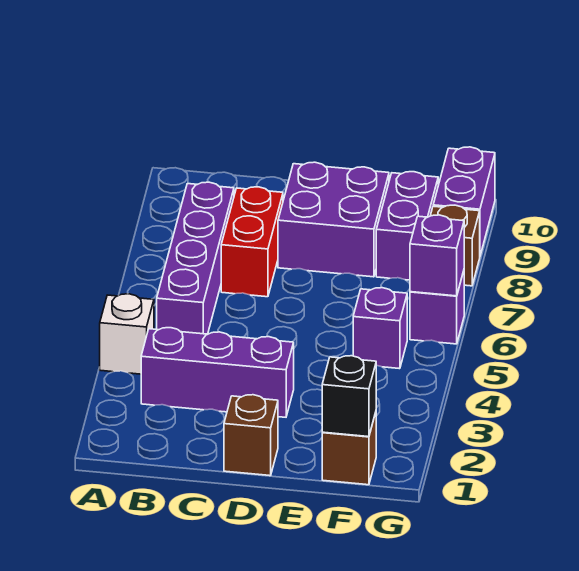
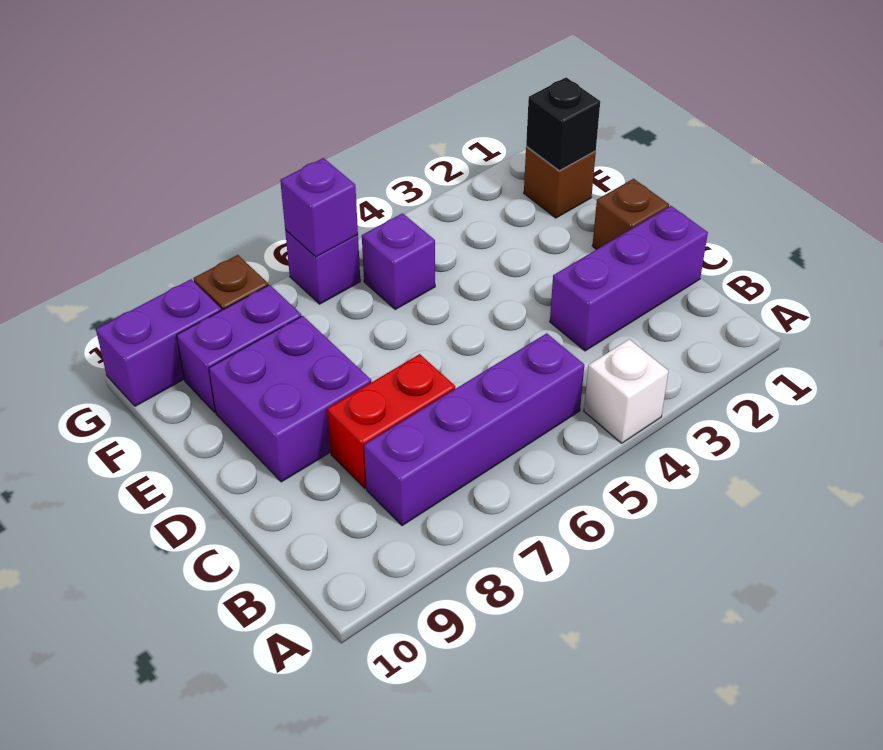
purple 1x3 brick [141,328,294,417] -> purple 1x3 brick turned to [550,206,708,351]

